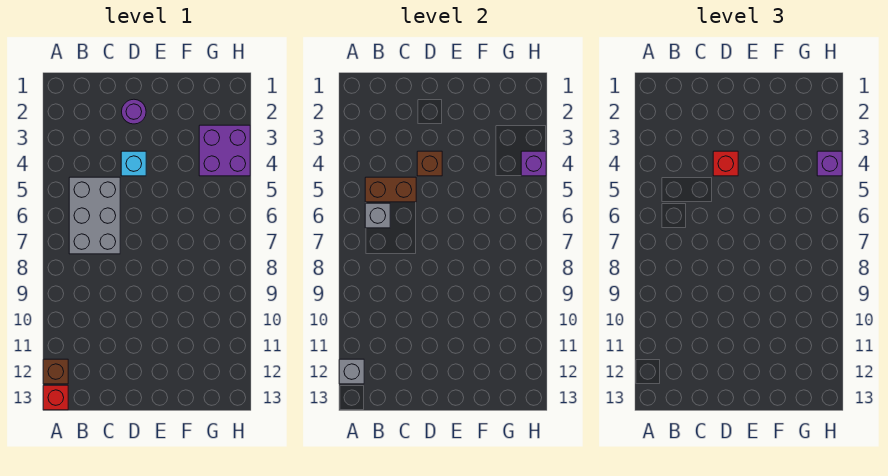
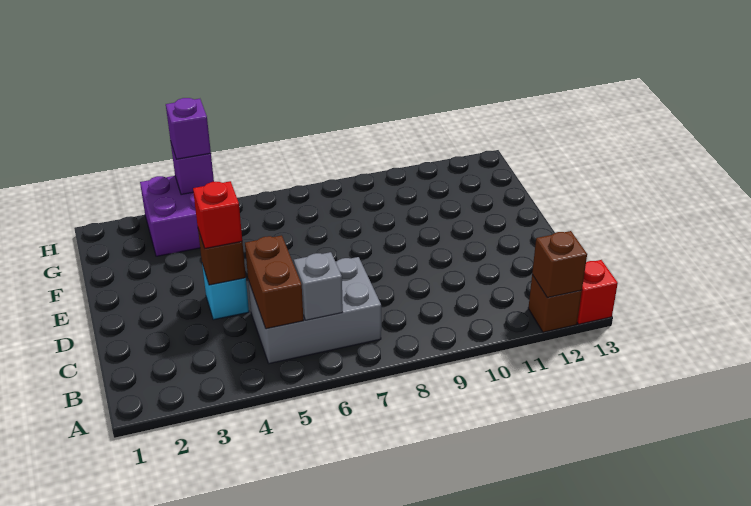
grey 1x1 brick [339,359,364,384] -> brown 1x1 brick [532,231,587,298]
purple 1x1 round brick [122,99,146,124] -> none

